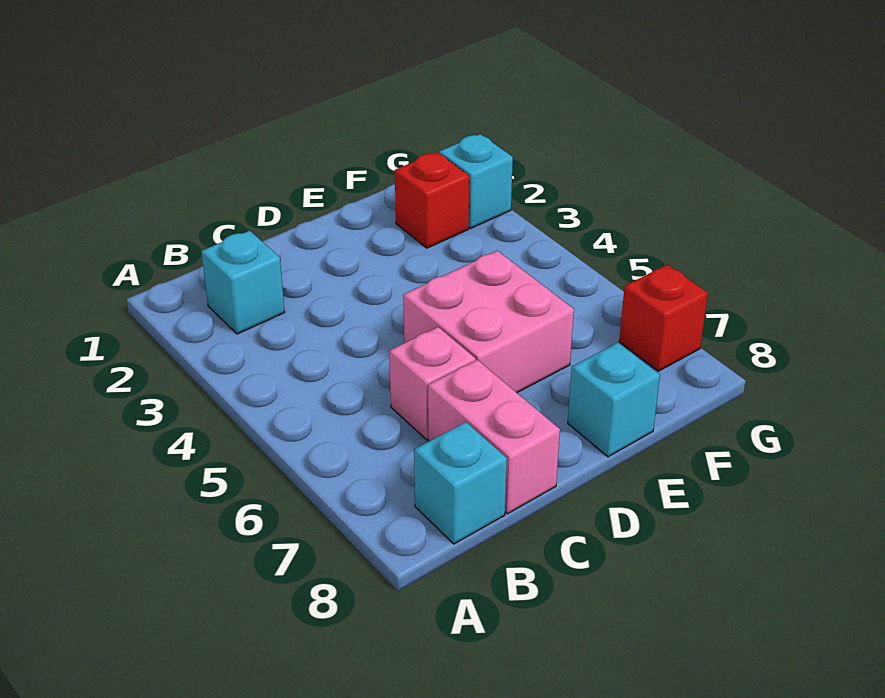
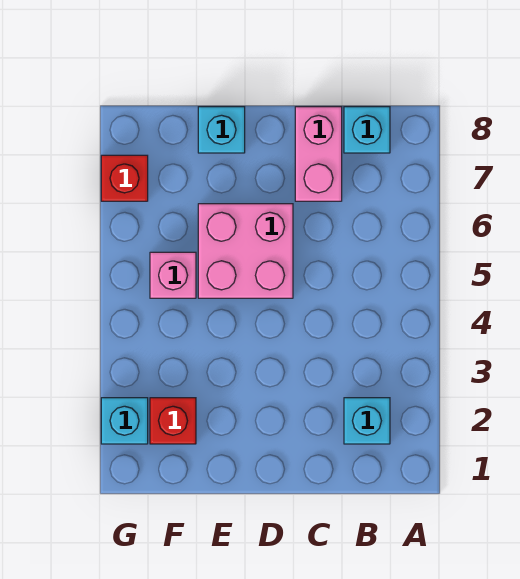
pink 1x1 brick [389,327,476,440] -> pink 1x1 brick moved to [150,252,196,298]

